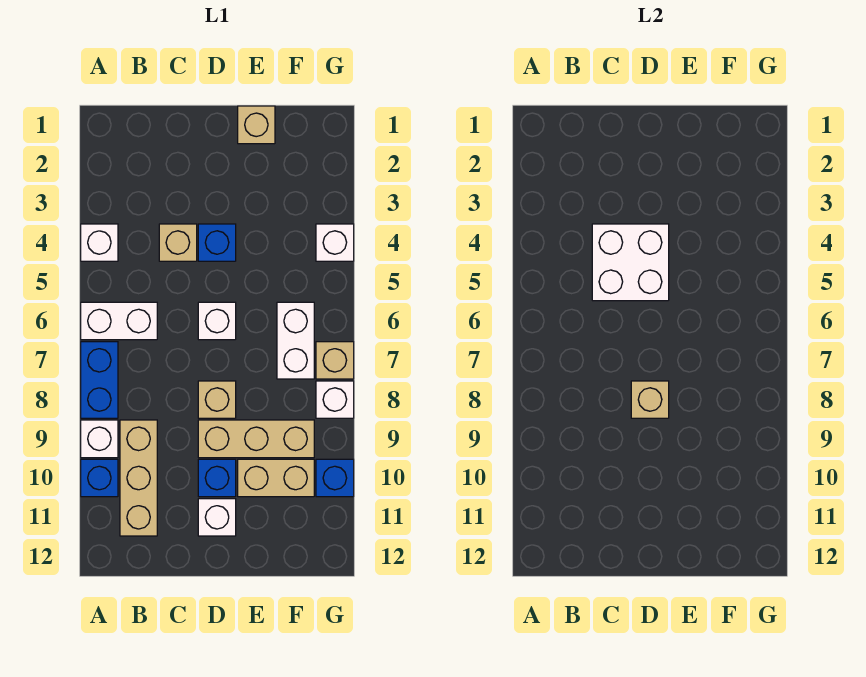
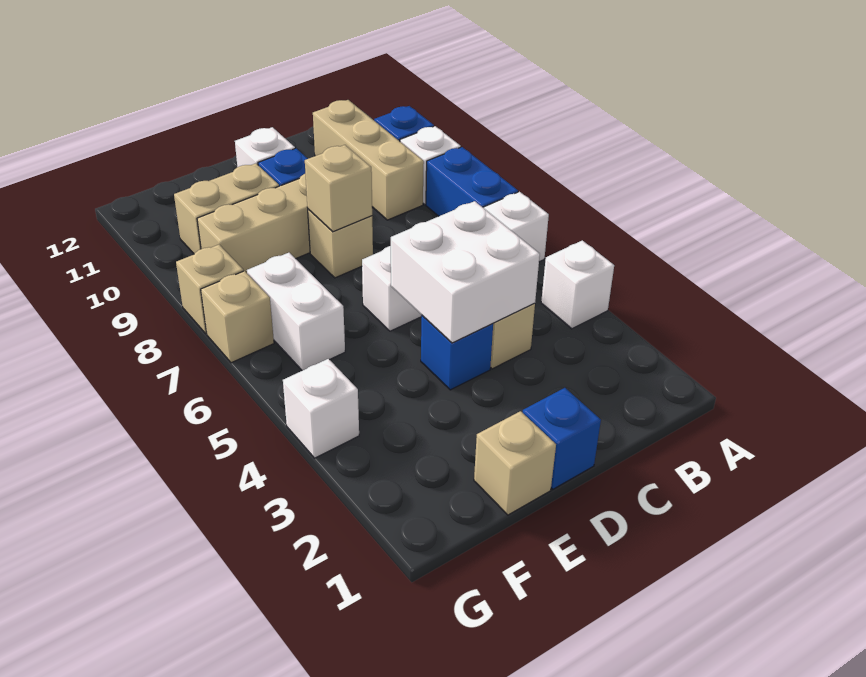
white 1x1 brick [316,381,354,418] -> tan 1x1 brick [176,245,243,334]
blue 1x1 brick [316,459,354,497] -> blue 1x1 brick moved to [523,388,601,489]

